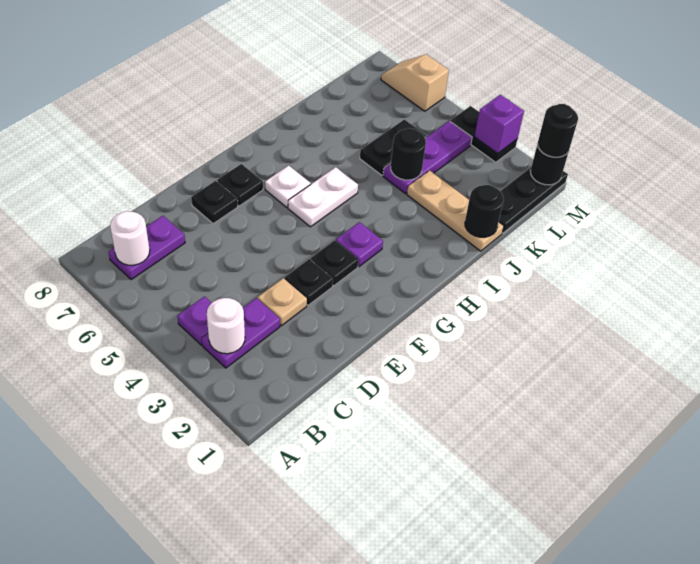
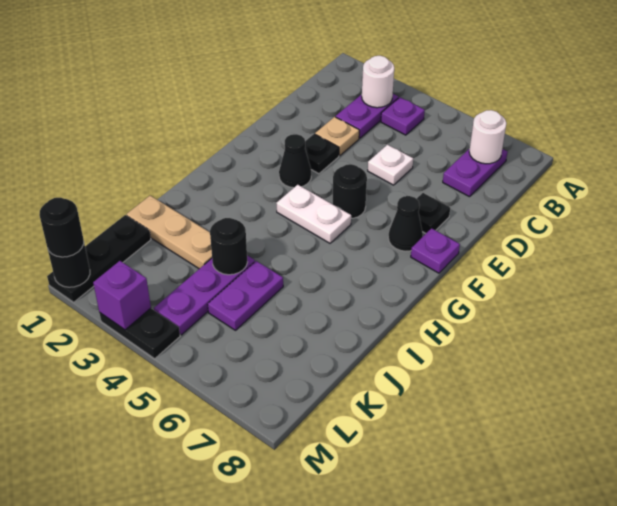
black 1x1 plate [311,240,358,286] -> black 1x1 cone [279,134,311,188]
black 1x1 plate [217,164,263,206] -> black 1x1 cone [388,196,423,251]
purple 1x1 plate [336,222,383,267] -> purple 1x1 plate moved to [411,228,460,273]
white 1x2 plate [288,167,358,227] -> white 1x2 plate turned to [276,185,351,243]
white 1x1 plate [265,166,311,208] -> white 1x1 plate moved to [368,145,413,185]
black 1x1 round brick [465,185,504,237] -> black 1x1 round brick moved to [333,164,367,218]
black 1x2 plate [360,119,427,175] -> purple 1x2 plate [208,261,283,330]
tan 1x2 slope [381,54,449,111] -> none

